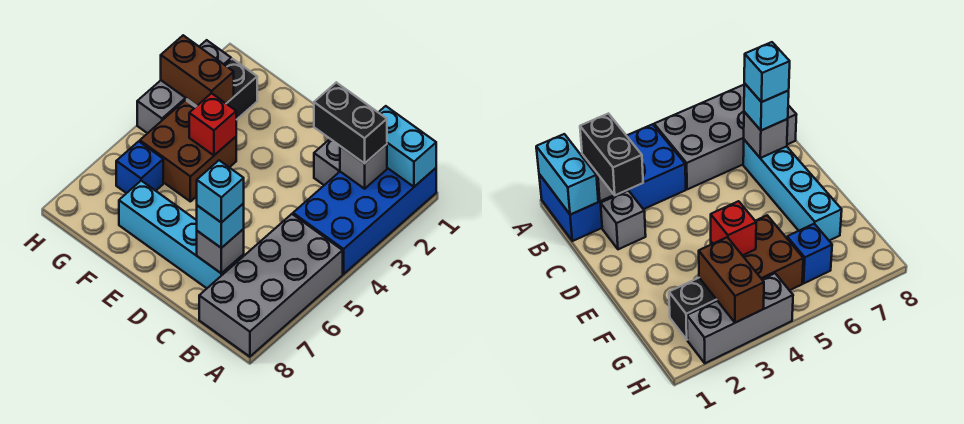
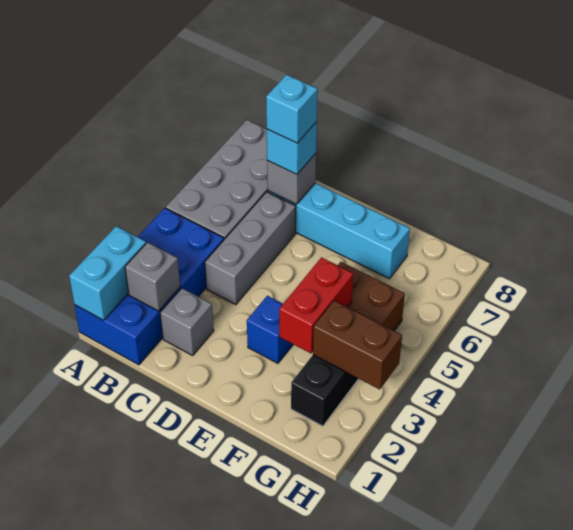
cyan 1x2 brick [378,106,436,187] -> cyan 1x2 brick turned to [69,226,146,320]
black 1x2 brick [314,82,387,164] -> none
red 1x1 brick [189,93,236,155] -> red 1x2 brick [279,257,353,353]
blue 1x1 brick [116,141,163,193] -> blue 1x1 brick moved to [247,296,293,363]
grey 1x3 brick [137,40,231,133] -> grey 1x3 brick moved to [205,192,296,305]

